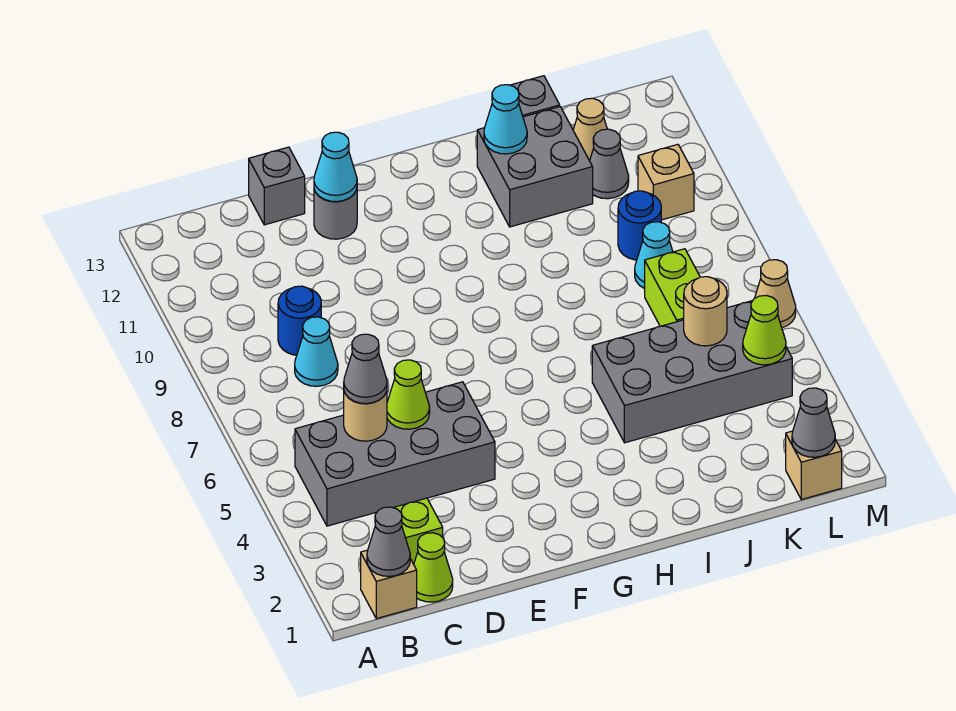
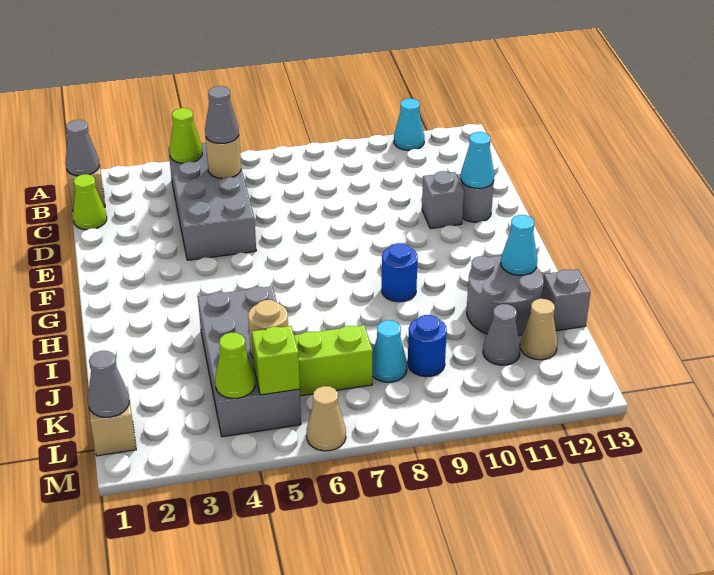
lime 1x1 brick [393,498,443,564] -> lime 1x1 brick moved to [252,326,300,395]
cyan 1x1 cone [295,317,338,386] -> cyan 1x1 cone moved to [394,99,424,150]
blue 1x1 round brick [278,286,321,355] -> blue 1x1 round brick moved to [382,243,418,302]
lime 1x1 cone [387,360,430,429] -> lime 1x1 cone moved to [169,108,202,163]
grey 1x1 brick [249,147,305,225] -> grey 1x1 brick moved to [422,171,464,229]
grey 2x2 brick [477,107,593,227] -> grey 2x2 round brick [467,256,544,336]
tan 1x1 brick [638,144,694,220] -> none

